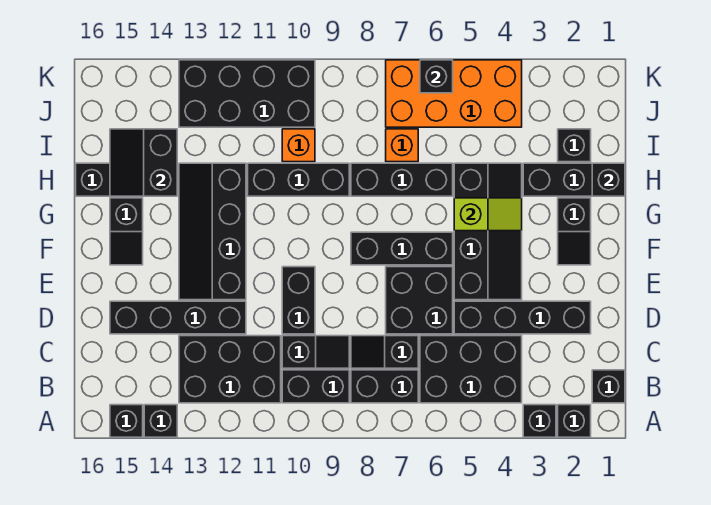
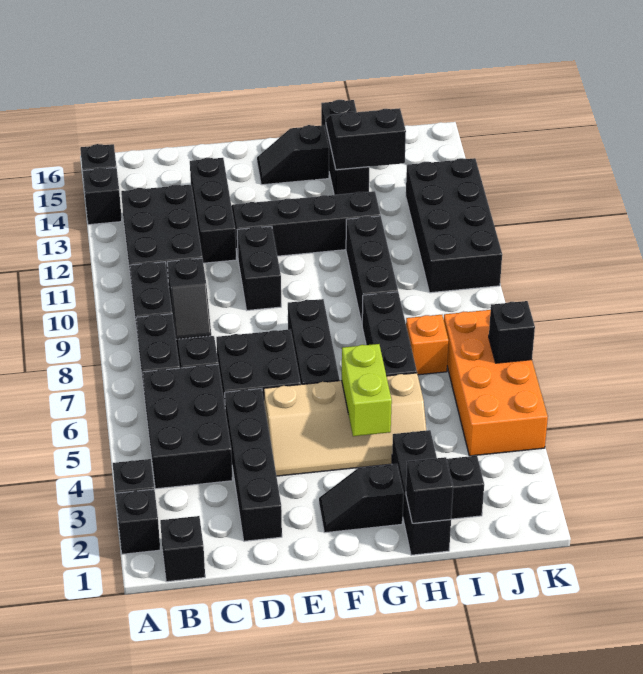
black 1x2 brick [282,267,315,334] -> black 1x2 brick turned to [237,226,281,310]
black 1x4 brick [110,301,246,334] -> black 1x3 brick [190,158,236,263]
black 2x4 slope [454,163,522,300] -> tan 2x4 slope [264,373,426,476]
lime 1x2 slope [454,198,522,231] -> lime 1x2 brick [342,344,392,436]
orange 1x1 brick [282,129,315,162] -> none

